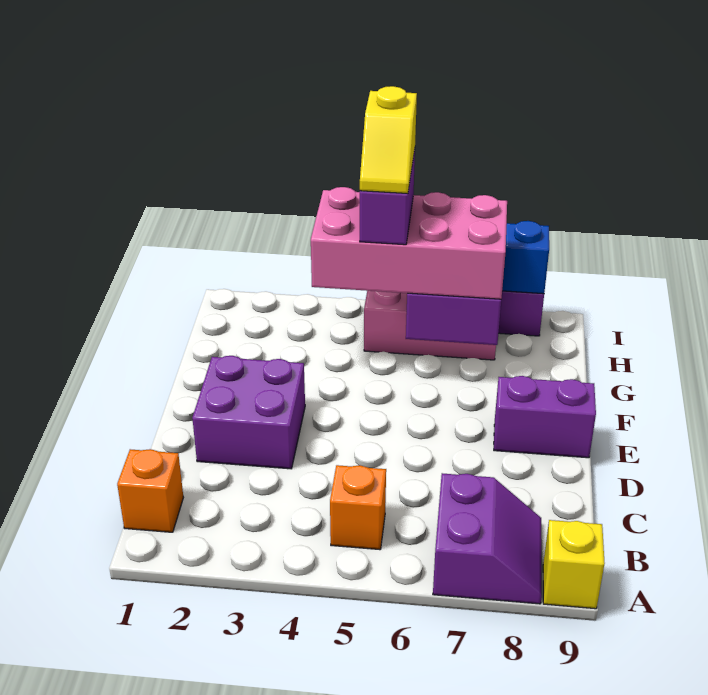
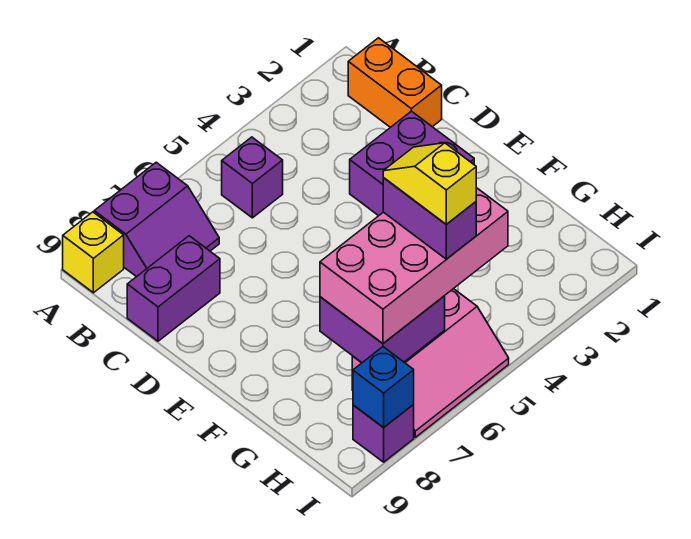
purple 2x2 slope [433,473,542,604] -> purple 2x2 slope turned to [94,162,219,277]
orange 1x1 brick [117,449,183,532] -> orange 1x2 brick [348,38,442,127]
orange 1x1 brick [330,465,386,550] -> purple 1x1 brick [222,137,283,218]
purple 1x2 brick [494,376,596,458] -> purple 1x2 brick moved to [127,236,220,341]

